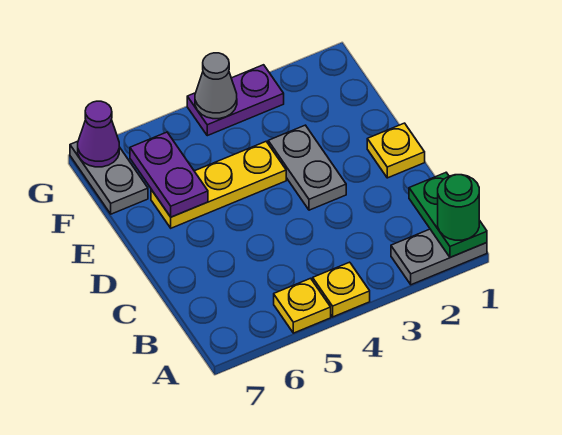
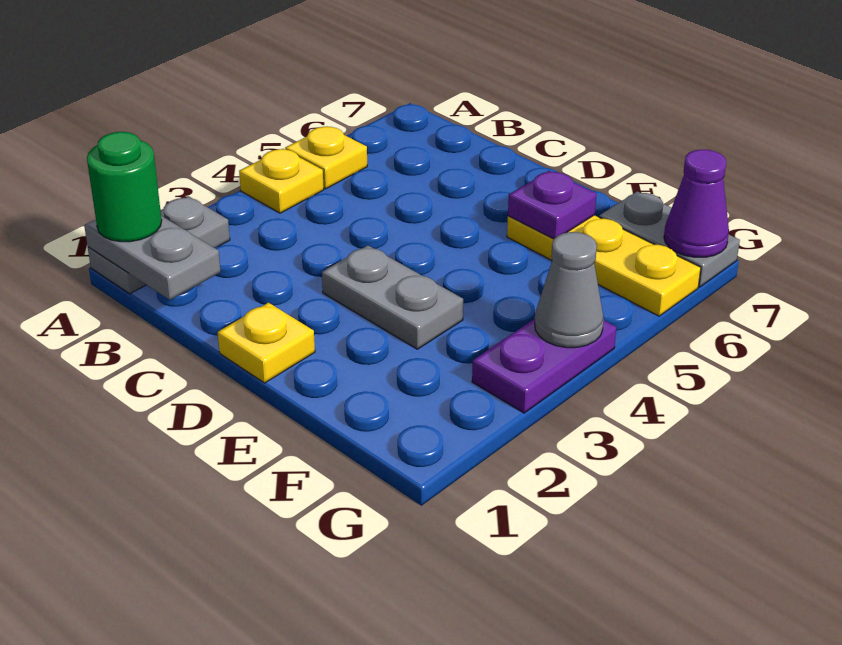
green 1x2 plate [409,173,487,257] -> grey 1x2 plate [84,216,221,300]
yellow 1x3 plate [151,142,286,228] -> yellow 1x3 plate turned to [507,215,701,316]
purple 1x2 plate [130,132,208,217] -> purple 1x1 plate [508,171,597,239]

